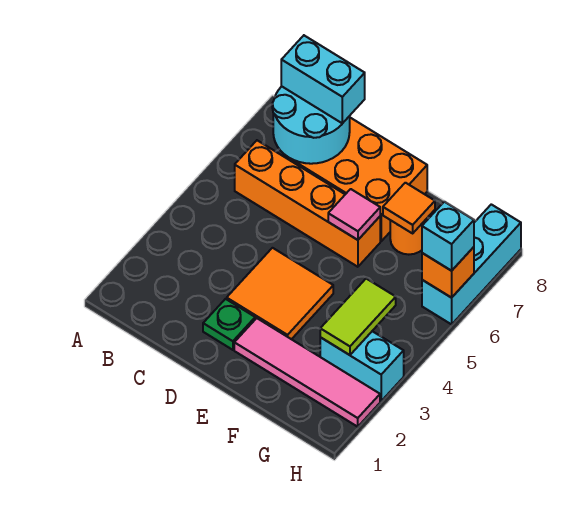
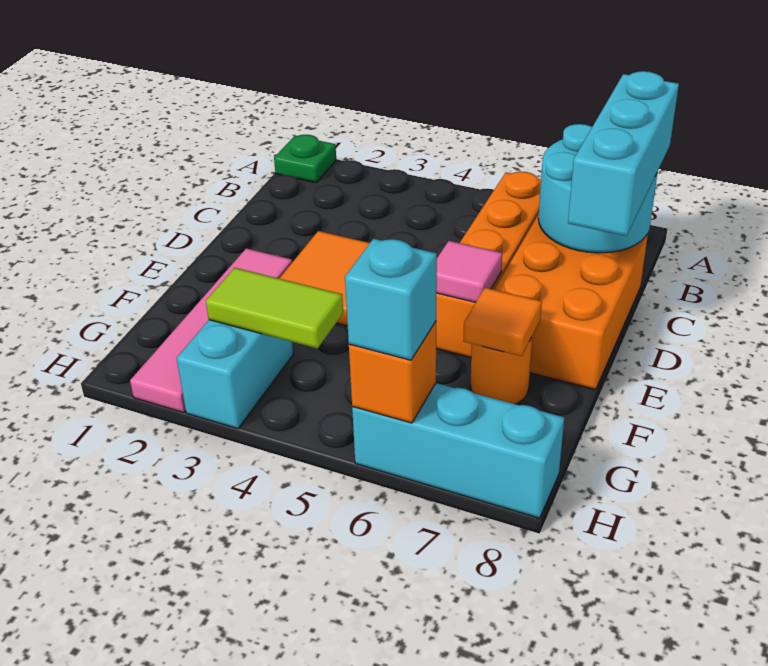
cyan 1x2 brick [281,36,365,124] -> cyan 1x3 brick [568,71,679,236]
green 1x1 plate [203,299,255,350] -> green 1x1 plate moved to [274,135,336,183]

